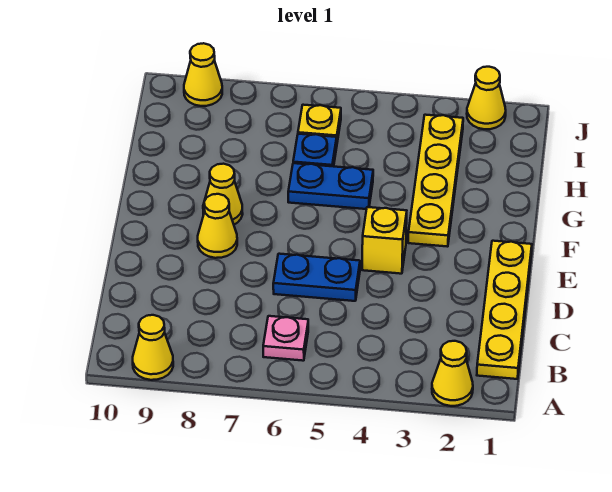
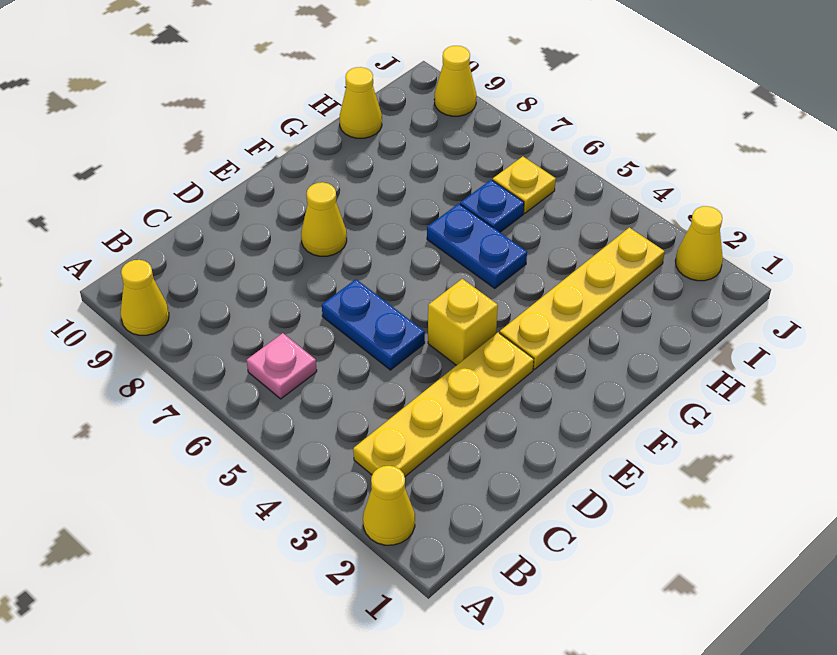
yellow 1x4 plate [477,241,532,379] -> yellow 1x4 plate moved to [353,333,534,476]
yellow 1x1 cone [203,164,243,224] -> yellow 1x1 cone moved to [340,67,382,138]

